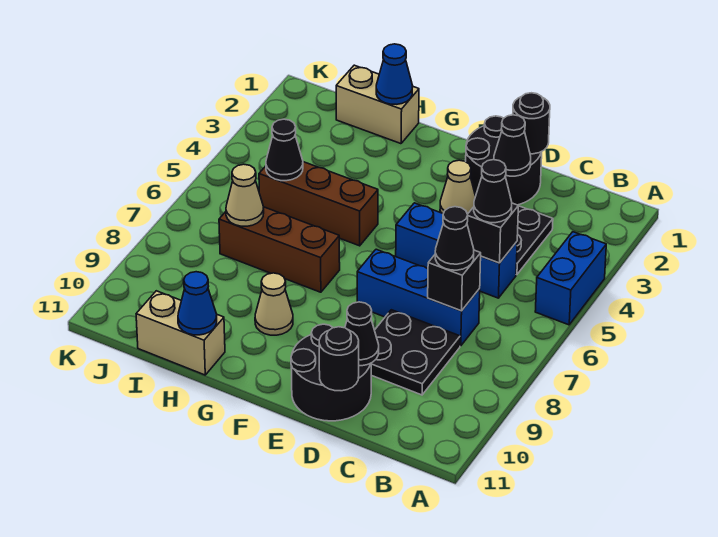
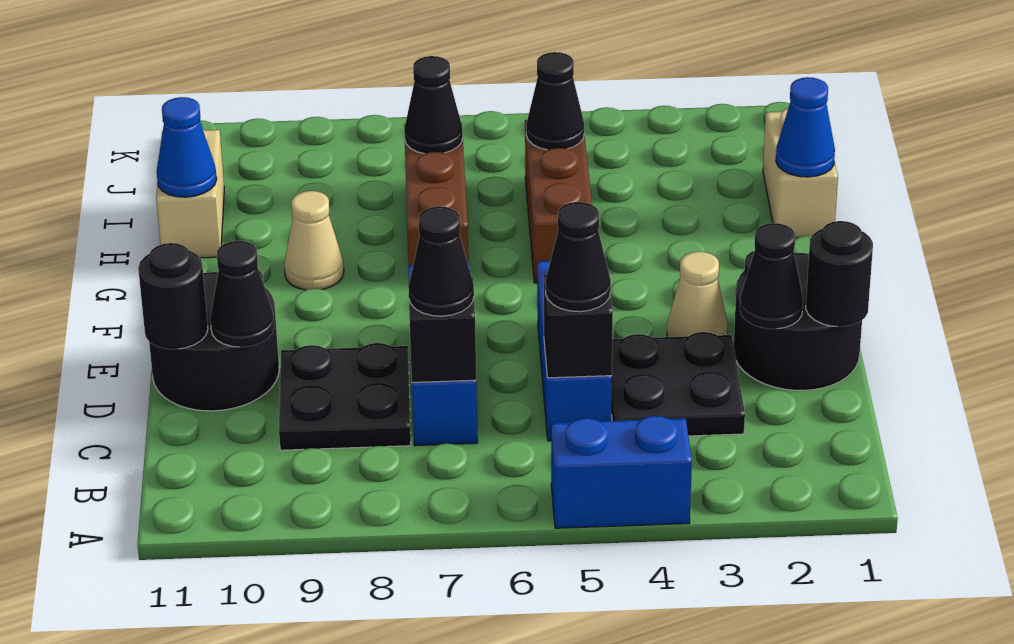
tan 1x1 cone [226,164,264,226] -> black 1x1 cone [404,56,463,154]

